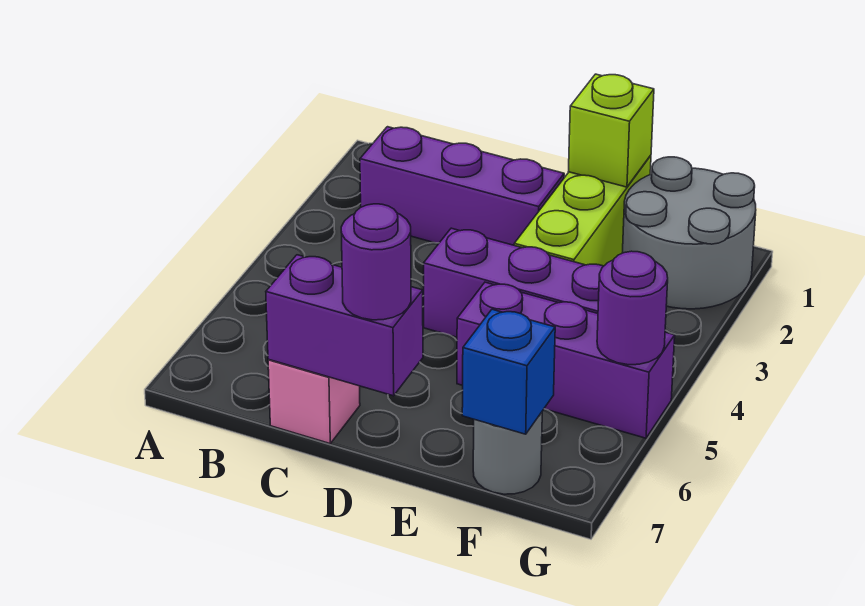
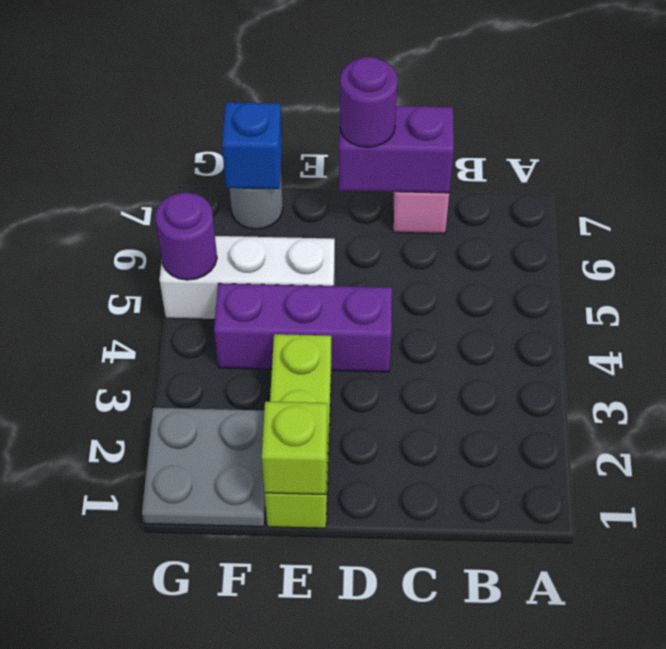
purple 1x3 brick [360,127,564,245] -> none
purple 1x3 brick [457,282,675,438] -> white 1x3 brick [159,236,335,319]
grey 2x2 round brick [622,157,756,309] -> grey 2x2 plate [142,408,266,527]

